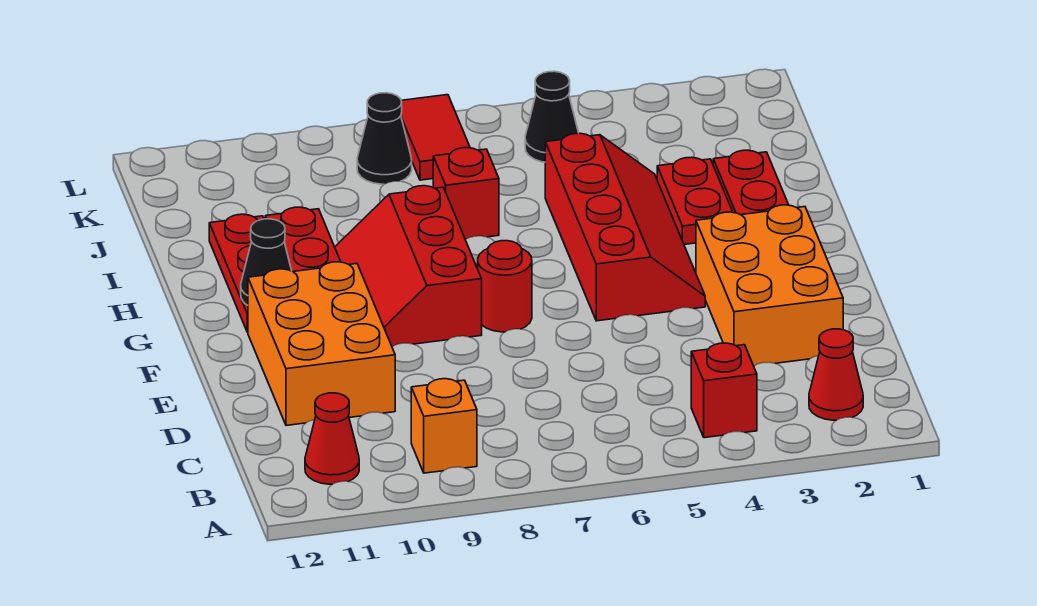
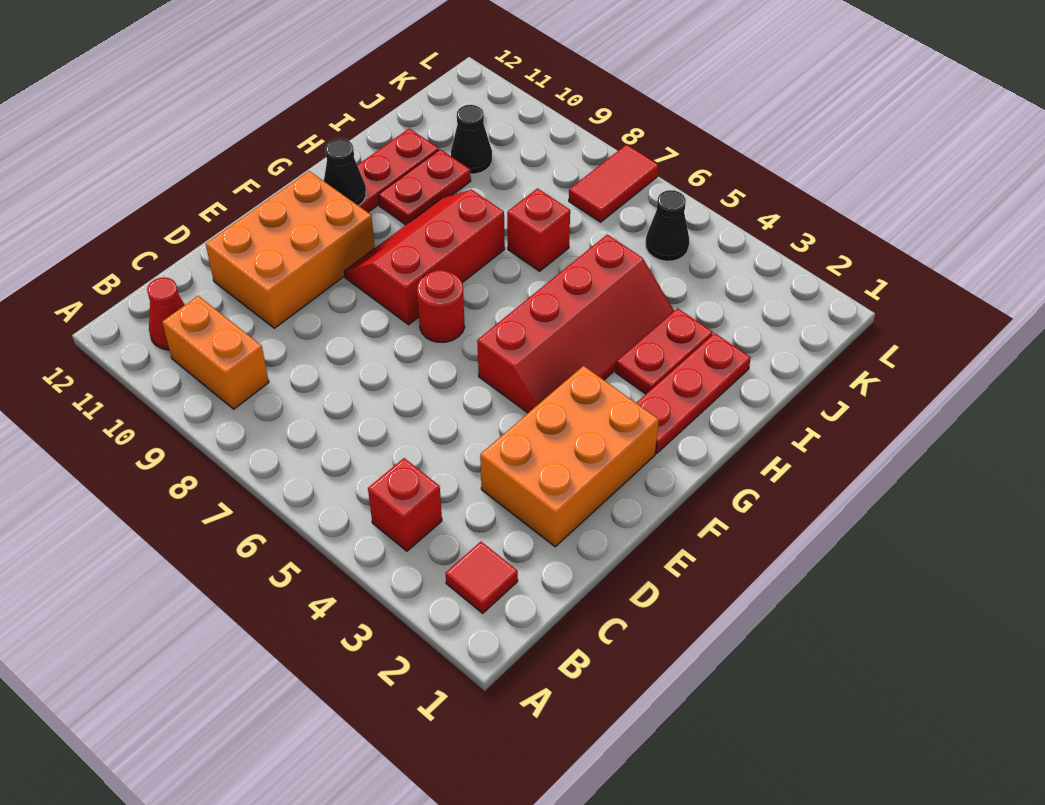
red 1x1 cone [809,329,863,420] -> red 1x1 tile [446,542,518,613]
orange 1x1 brick [411,379,477,473] -> orange 1x2 brick [162,296,269,409]
black 1x1 cone [357,93,412,184] -> black 1x1 cone moved to [451,105,492,174]

